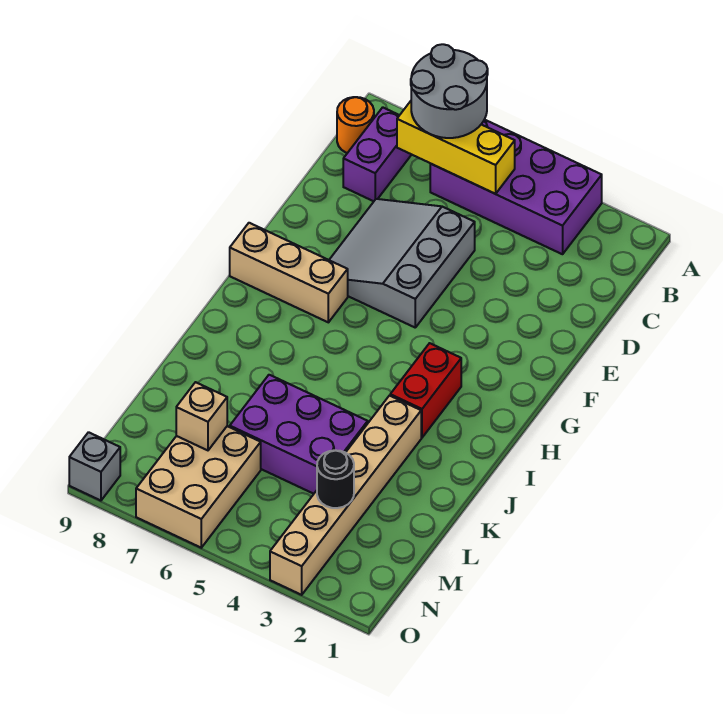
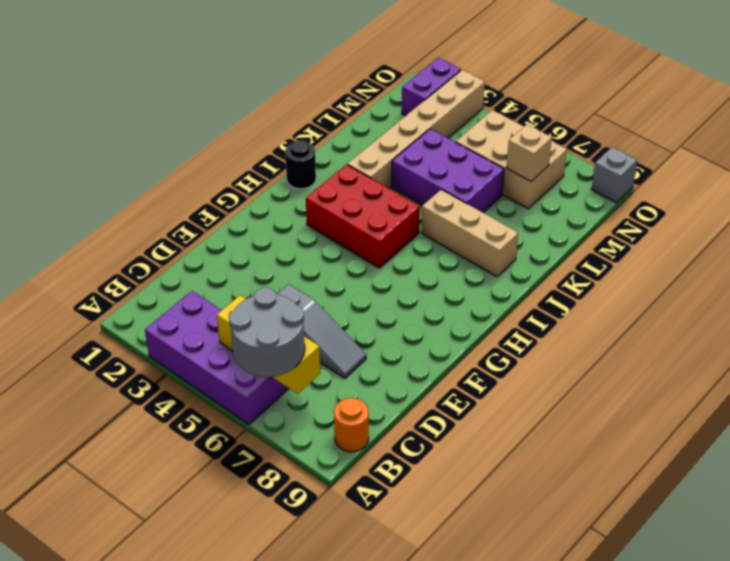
purple 1x2 brick [343,107,412,201] -> purple 1x2 brick moved to [402,58,461,116]
grey 3x3 slope [329,199,475,327] -> grey 1x3 slope [277,284,366,378]
tan 1x3 brick [230,223,348,322] -> tan 1x3 brick moved to [421,190,518,277]
red 1x2 brick [390,343,461,438] -> red 2x3 brick [306,165,420,268]
black 1x1 round brick [317,450,354,508] -> black 1x1 round brick moved to [285,140,316,189]
tan 2x3 brick [136,426,261,548] -> tan 2x3 brick turned to [456,110,567,209]

